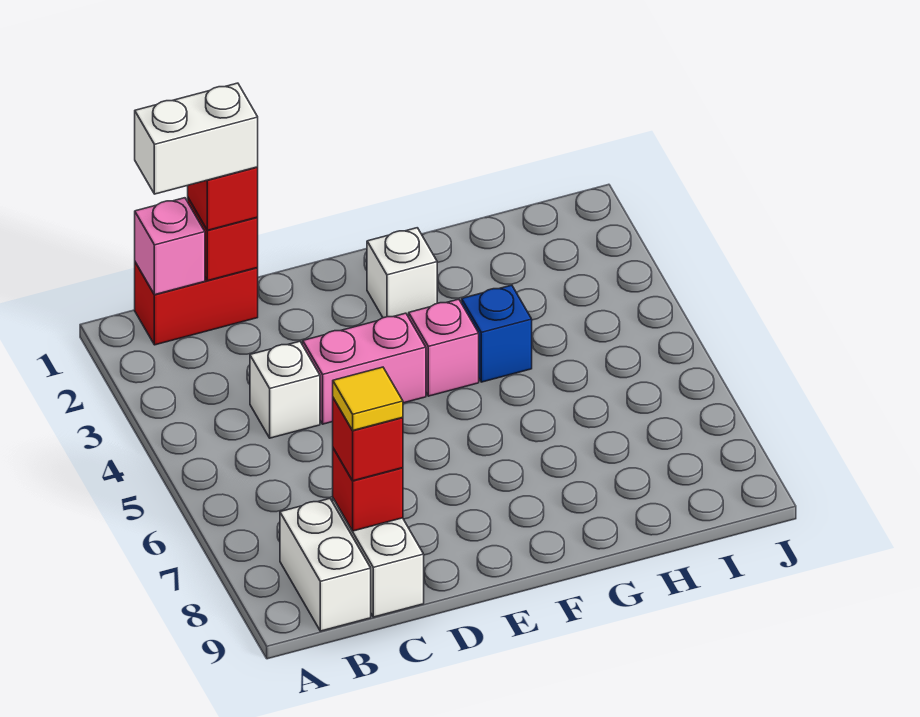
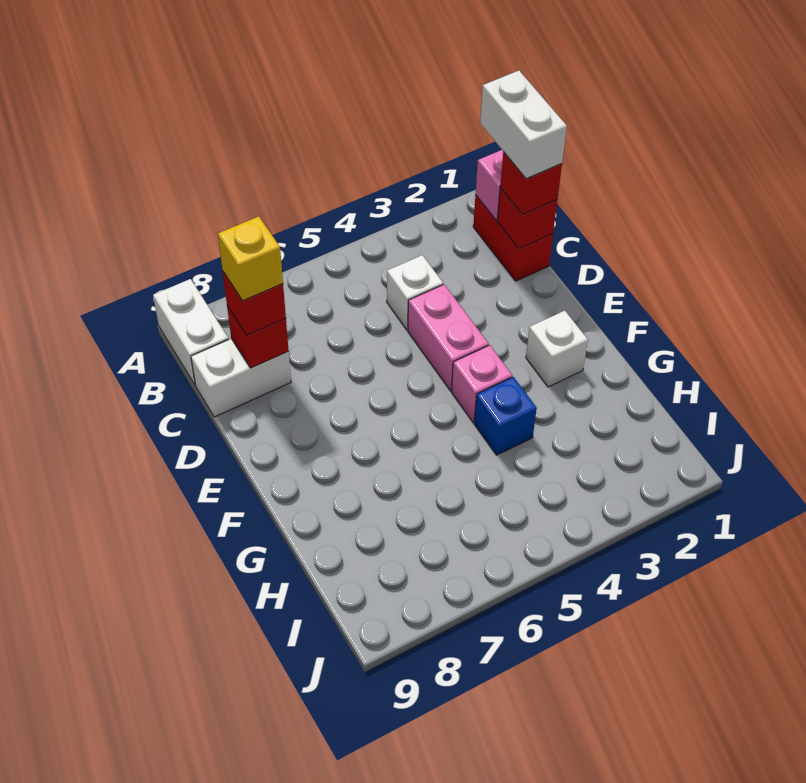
white 1x2 brick [280,499,371,631] -> white 1x2 brick turned to [153,279,229,385]
yellow 1x1 tile [333,367,403,430] -> yellow 1x1 brick [218,216,283,301]

